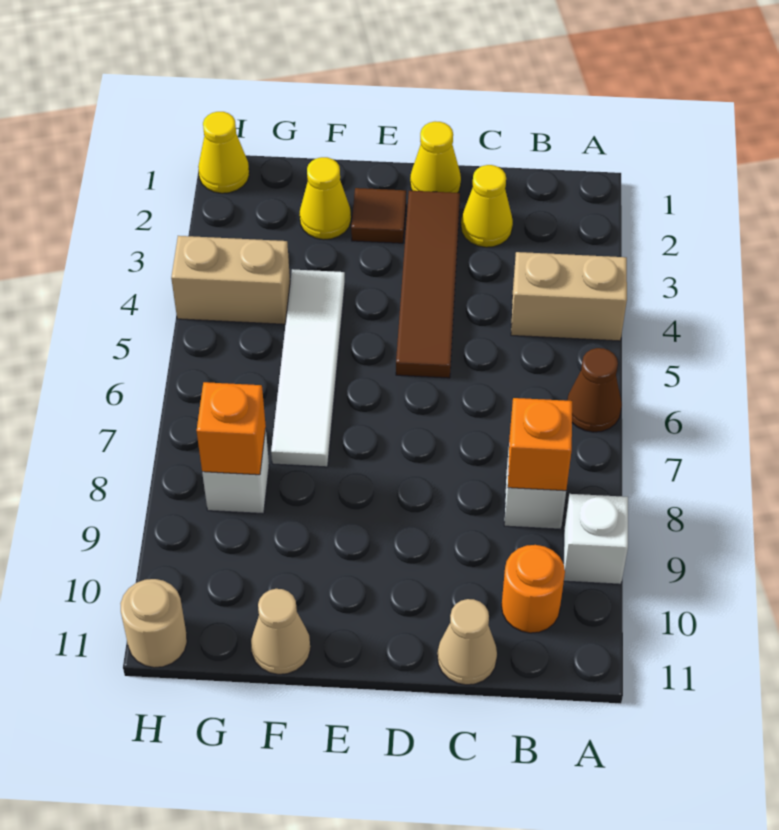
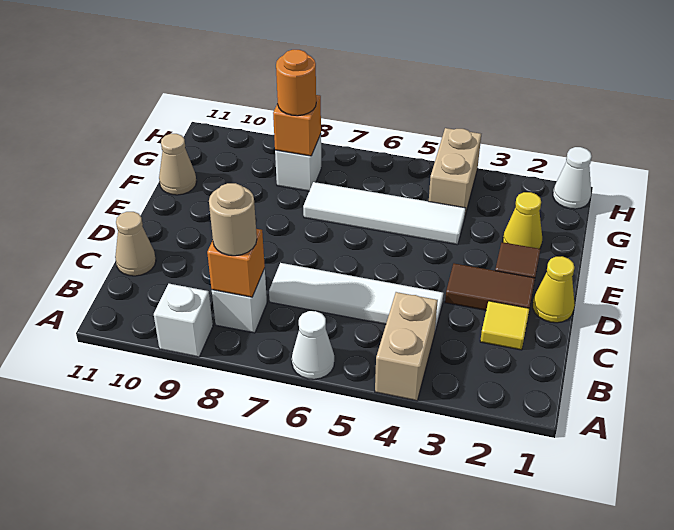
brown 1x1 cone [567,348,622,432] -> white 1x1 cone [292,311,334,379]
orange 1x1 round brick [502,545,565,633] -> orange 1x1 round brick moved to [276,50,316,116]
yellow 1x1 cone [461,165,513,247] -> yellow 1x1 tile [480,301,530,350]
none -> white 1x4 tile [269,263,444,331]
brown 1x4 tile [396,191,460,378] -> brown 1x2 tile [445,263,535,310]
yellow 1x1 cone [198,112,249,193] -> white 1x1 cone [553,147,592,209]
tan 1x1 round brick [120,579,187,668] -> tan 1x1 round brick moved to [209,183,257,256]

